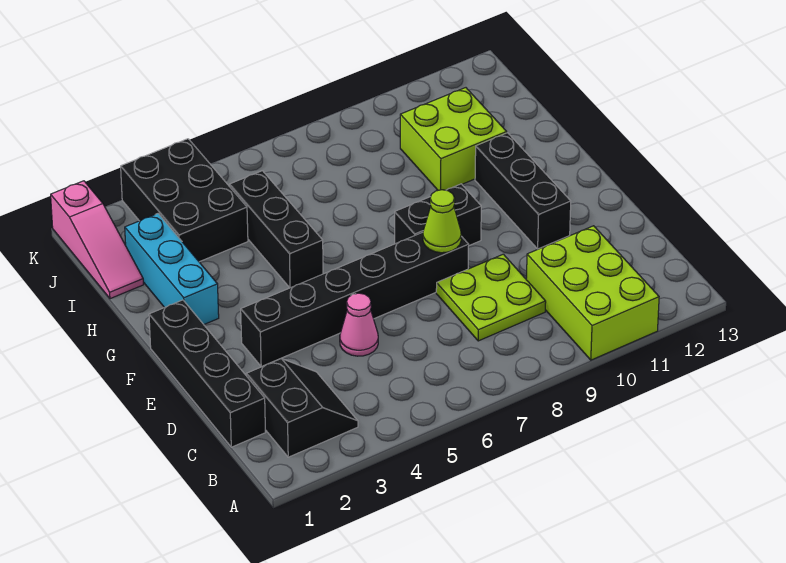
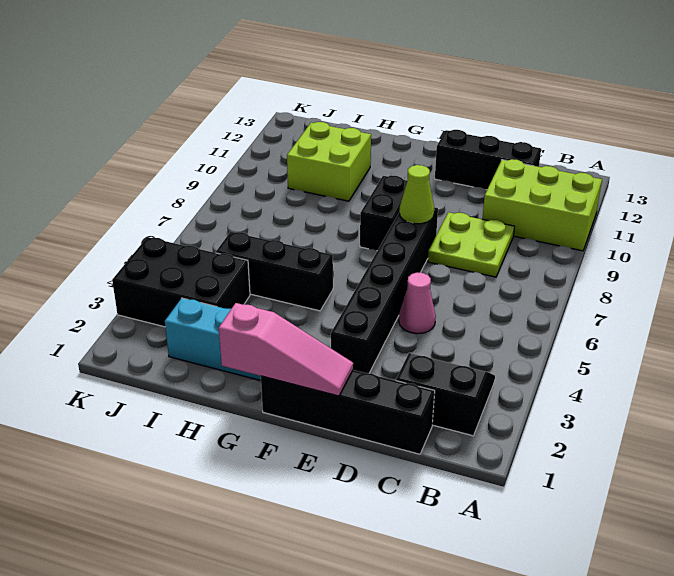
black 1x3 brick [475,133,571,249] -> black 1x3 brick moved to [435,130,541,190]
pink 1x3 slope [51,181,143,299] -> pink 1x3 slope moved to [219,303,353,396]

